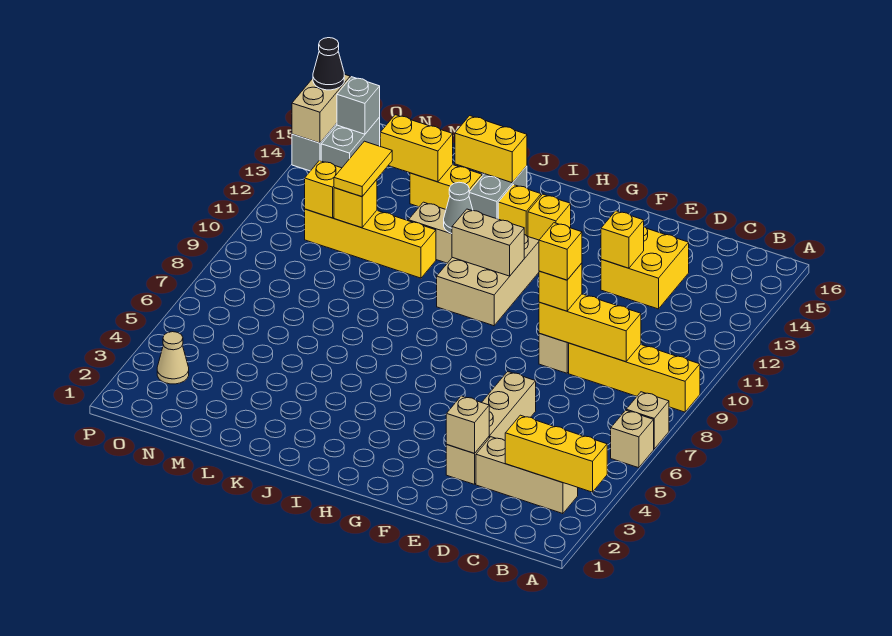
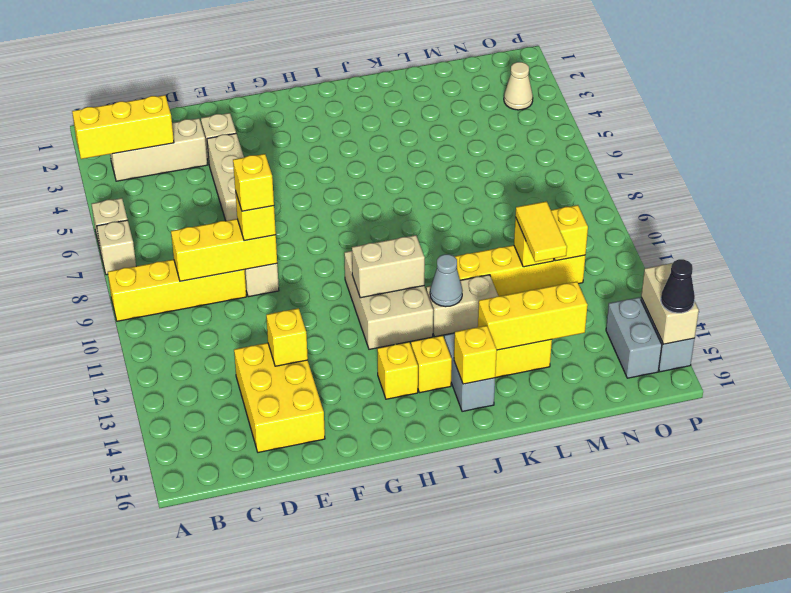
yellow 2x2 brick [601,227,689,309] -> yellow 2x3 brick [234,343,325,452]
tan 1x1 brick [446,396,489,453] -> none
yellow 1x2 brick [455,116,527,183] -> yellow 1x1 brick [454,326,497,384]
yellow 1x2 brick [380,115,453,182] -> yellow 1x3 brick [478,282,588,350]
grey 1x1 brick [337,77,380,134] -> none

